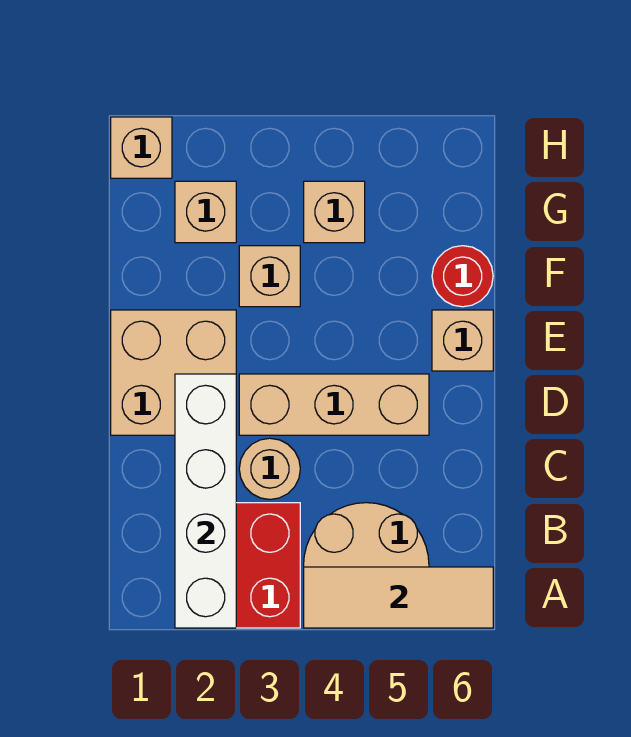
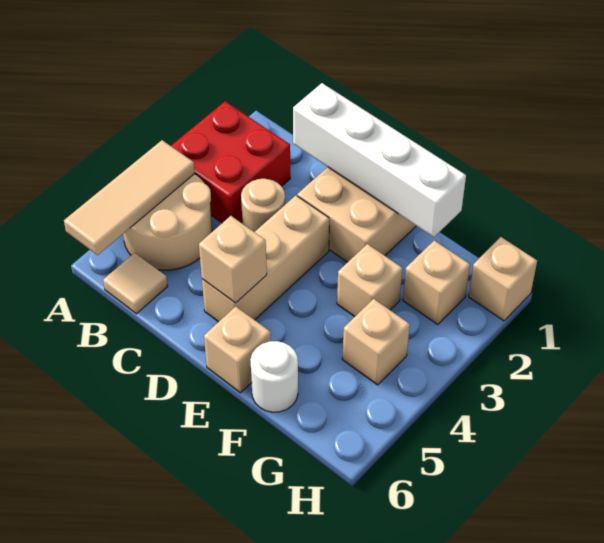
white 1x4 brick [175,374,236,628] -> white 1x4 brick moved to [293,83,466,237]
none -> tan 1x1 tile [103,253,168,314]
none -> tan 1x1 brick [199,216,267,303]
red 1x1 round brick [432,246,493,307] -> white 1x1 round brick [250,341,298,412]

